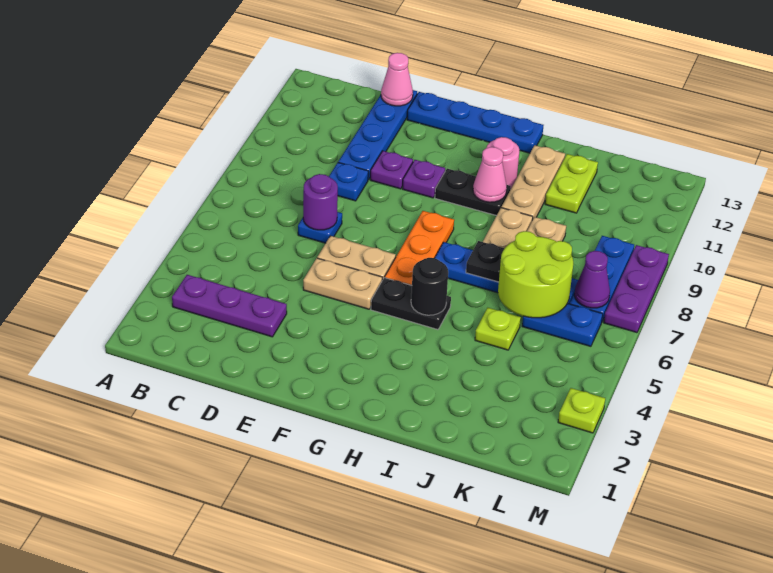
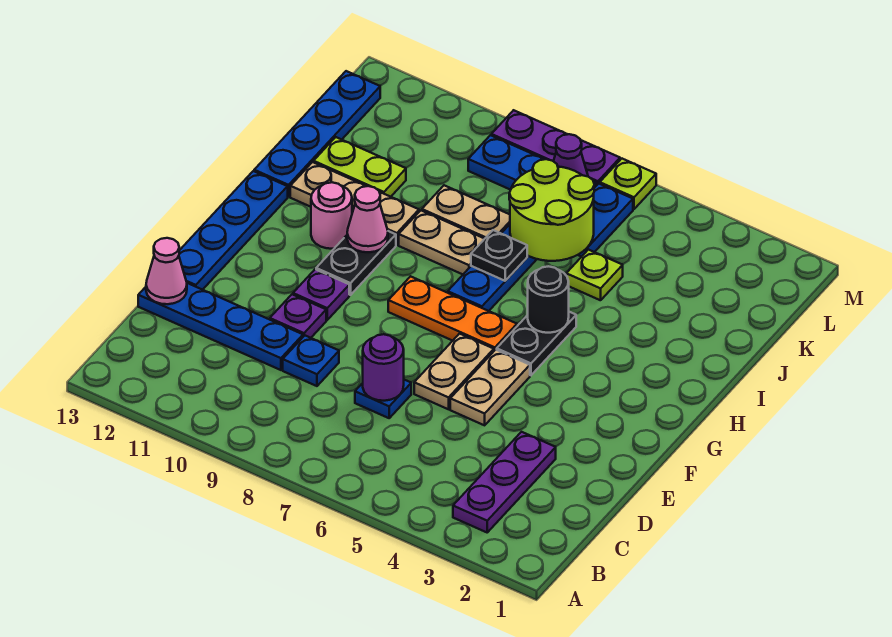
none -> blue 1x4 plate [254,71,380,197]
lime 1x1 plate [558,388,605,433] -> lime 1x1 plate moved to [600,159,656,209]

